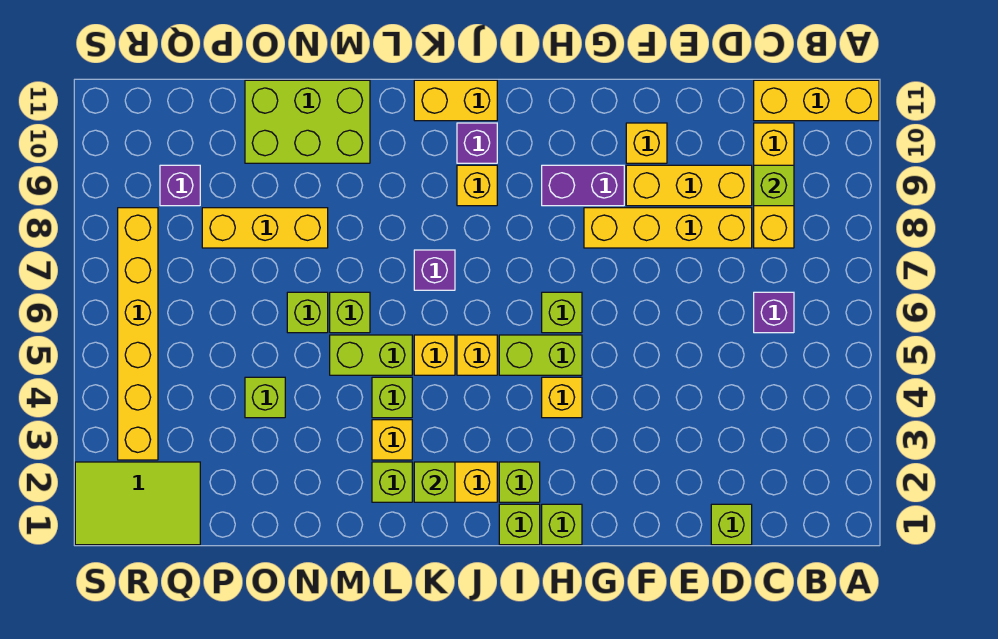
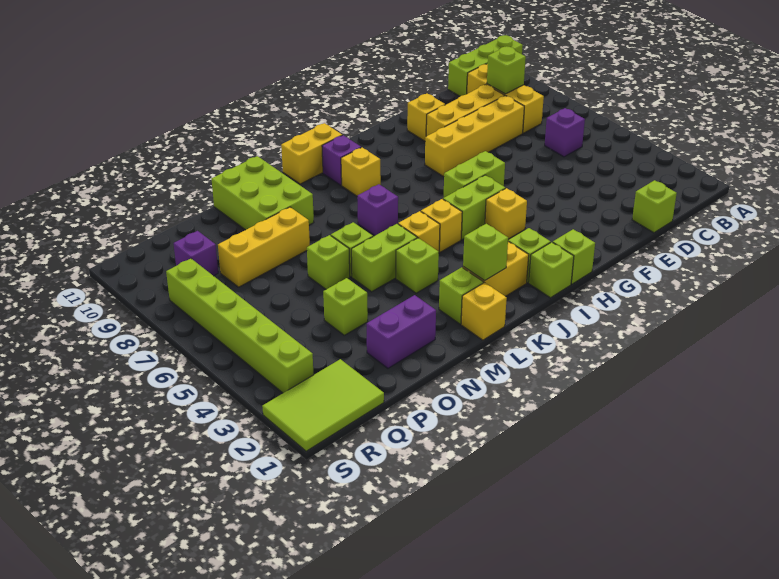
yellow 1x3 brick [754,80,879,121] -> lime 1x3 brick [448,35,523,96]
purple 1x2 brick [542,165,624,206] -> purple 1x2 brick moved to [367,295,436,368]
lime 1x1 brick [542,292,582,333] -> lime 1x2 brick [444,151,505,197]
yellow 1x1 brick [372,420,412,460] -> yellow 1x1 brick moved to [461,282,507,340]
lime 2x3 brick [245,80,370,163] -> lime 2x3 brick turned to [212,156,314,230]
yellow 1x6 brick [118,208,158,460] -> lime 1x6 brick [166,259,314,393]

